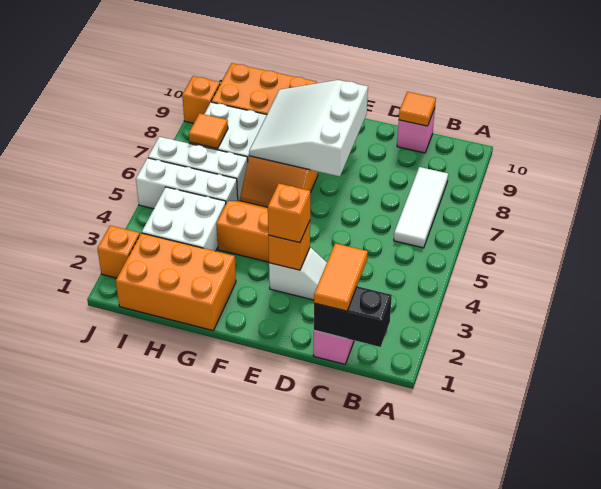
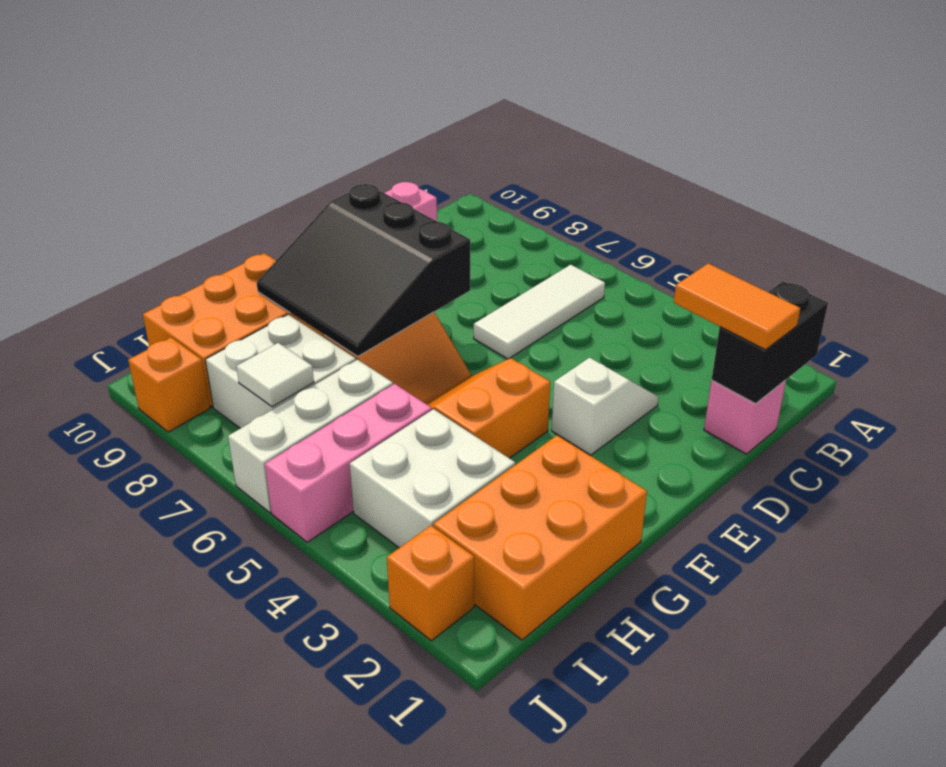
white 1x3 tile [394,167,448,248] -> white 1x3 tile turned to [474,265,605,359]
orange 1x1 tile [399,92,436,126] -> none
orange 1x1 brick [268,221,310,270] -> none
orange 1x1 brick [268,184,310,243] -> none
white 3x3 slope [249,80,368,176] -> black 3x3 slope [257,184,470,356]
white 1x3 brick [136,158,238,209] -> pink 1x3 brick [265,384,432,542]
orange 1x1 tile [189,113,228,149] -> white 1x1 tile [236,343,314,407]

